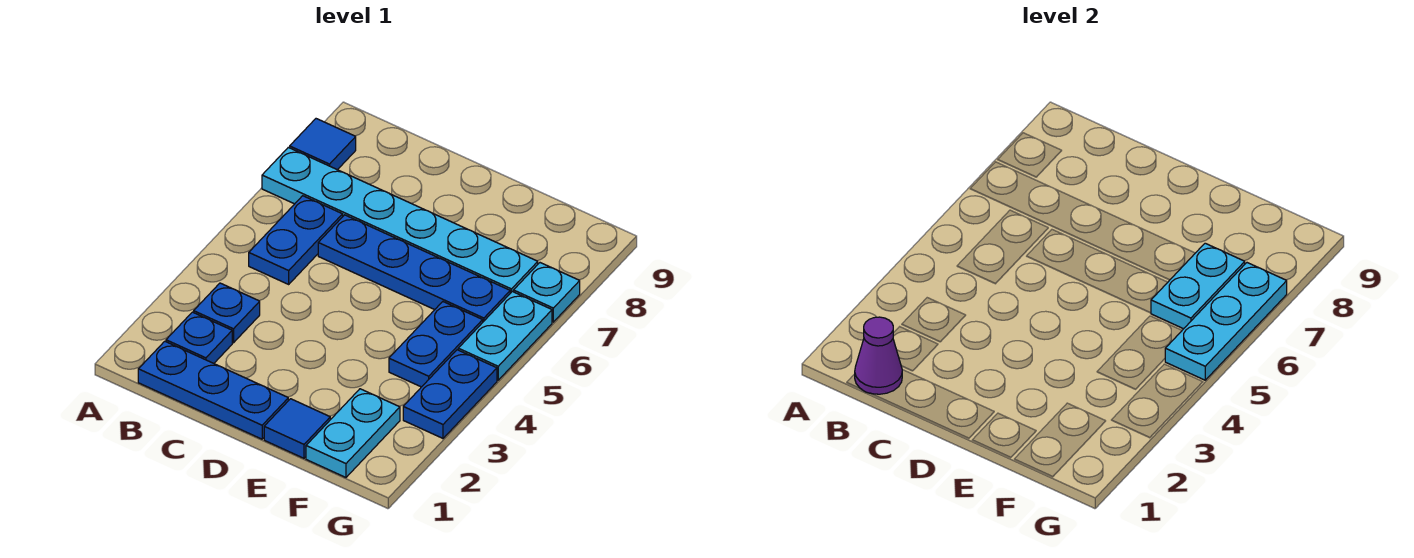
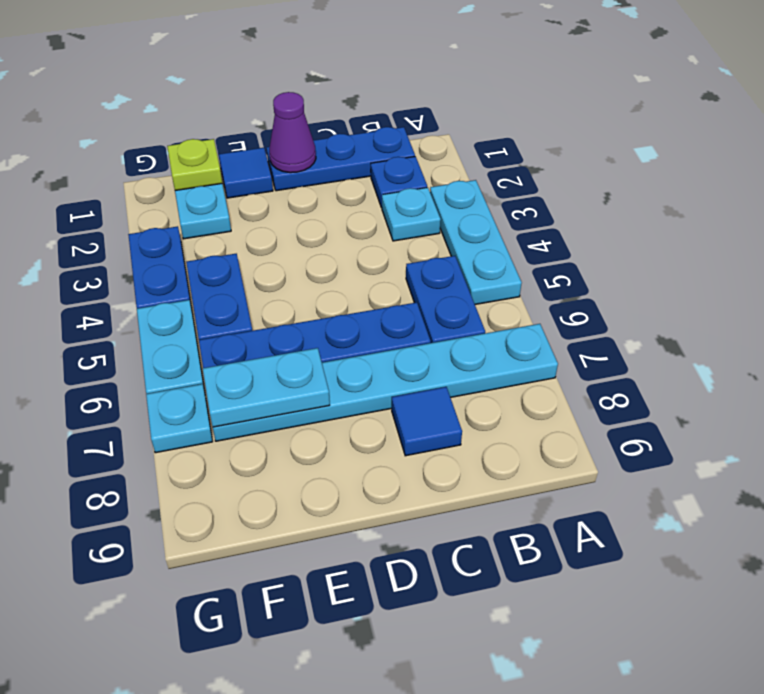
blue 1x1 tile [290,119,356,170] -> blue 1x1 tile moved to [392,387,462,456]
purple 1x1 cone [855,317,902,394] -> purple 1x1 cone moved to [269,92,316,173]
blue 1x1 plate [194,283,260,343] -> cyan 1x1 plate [382,188,441,241]
none -> lime 1x1 plate [167,139,222,191]
cyan 1x2 plate [1151,243,1245,329] -> cyan 1x2 plate turned to [203,348,330,427]
cyan 1x3 plate [1165,263,1287,380] -> cyan 1x3 plate moved to [430,180,522,305]

